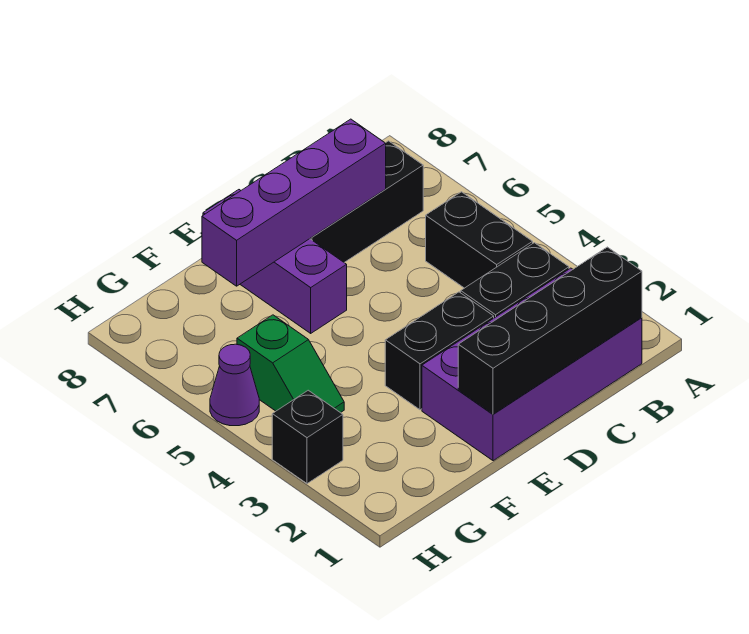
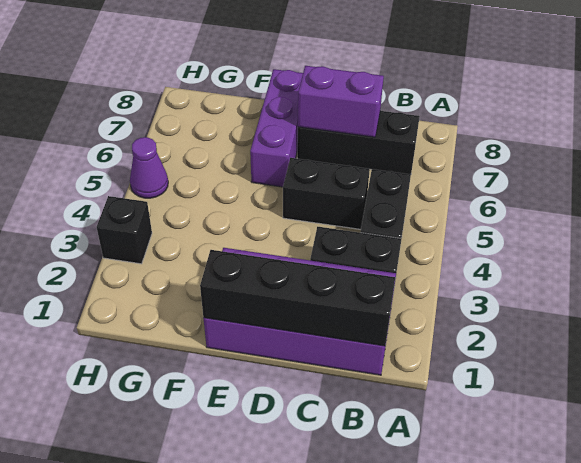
purple 1x4 brick [202,119,386,286] -> purple 1x2 brick [298,66,384,137]
black 1x2 brick [385,292,494,410] -> black 1x2 brick moved to [283,158,370,229]
green 1x2 slope [237,315,344,413] -> none

